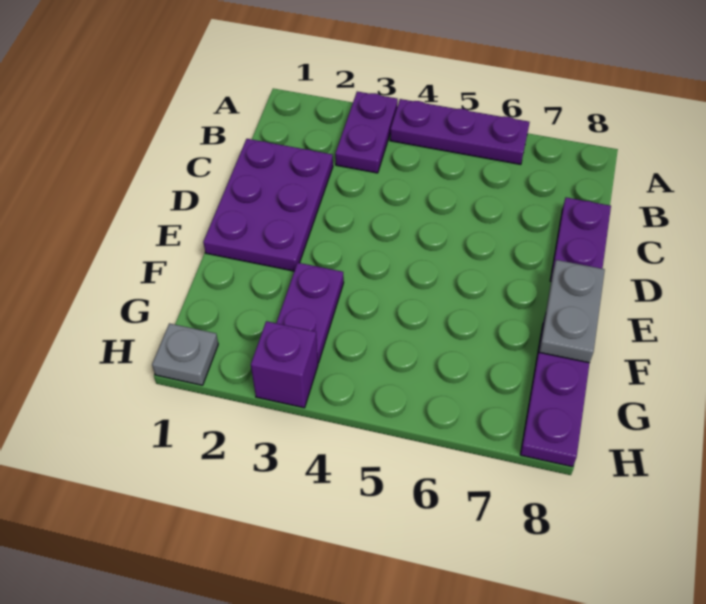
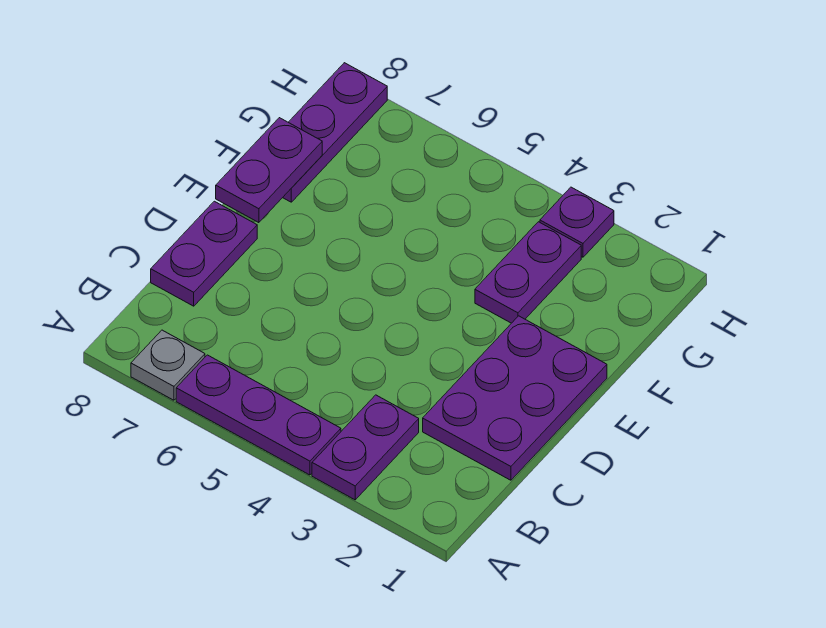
grey 1x2 plate [539,260,605,363] -> purple 1x2 plate [216,118,322,223]
grey 1x1 plate [152,323,218,385] -> grey 1x1 plate moved to [131,330,205,400]
purple 1x1 brick [251,321,318,408] -> purple 1x1 plate [540,187,614,257]

